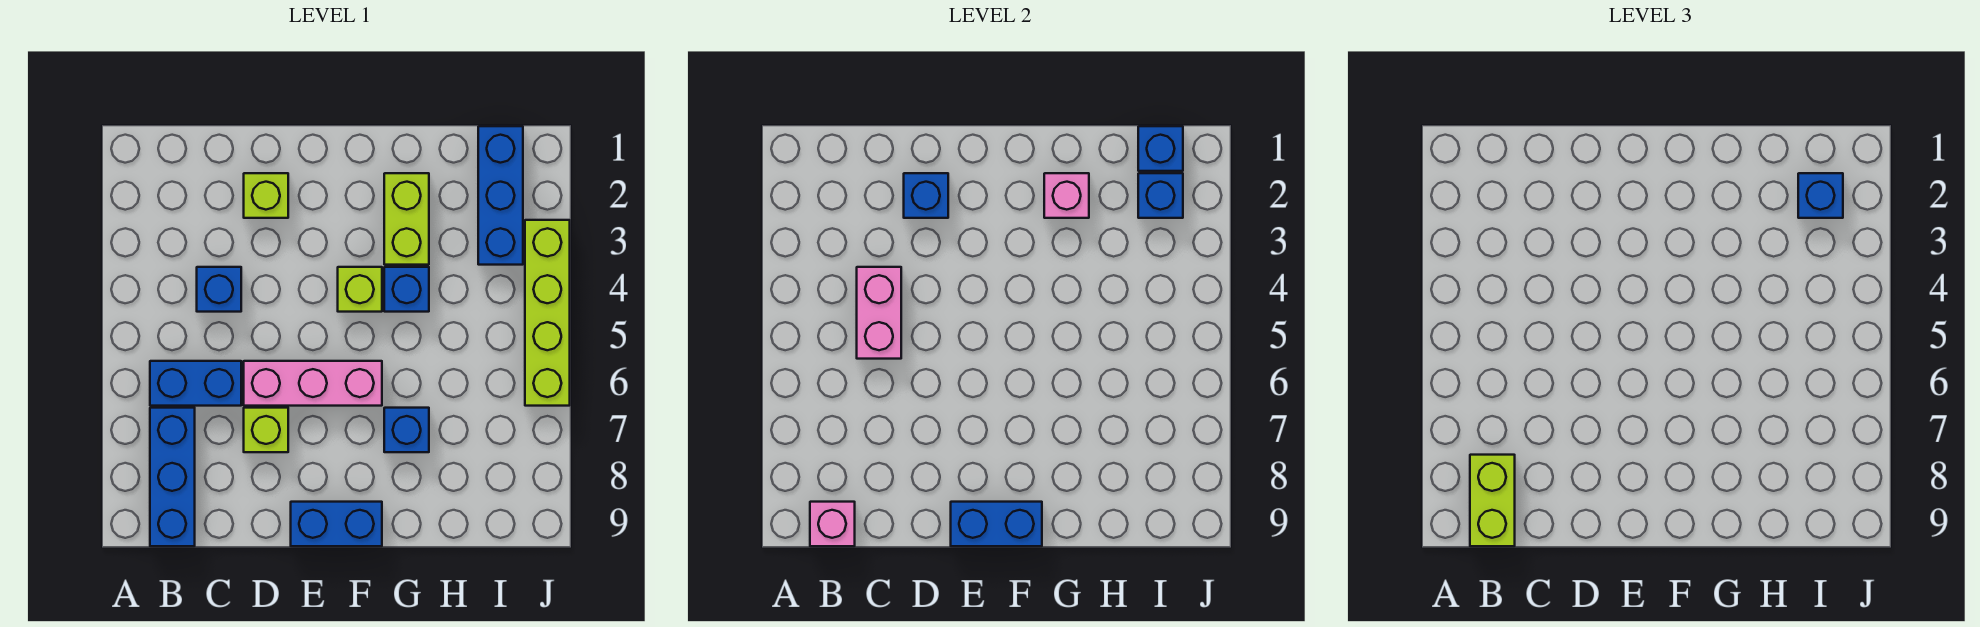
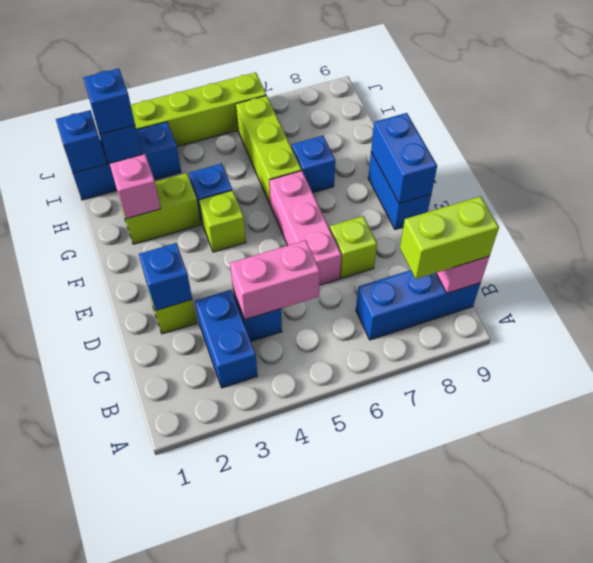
blue 1x2 brick [150,361,241,406] -> blue 1x2 brick moved to [195,290,258,388]
none -> lime 1x3 brick [236,96,302,204]

